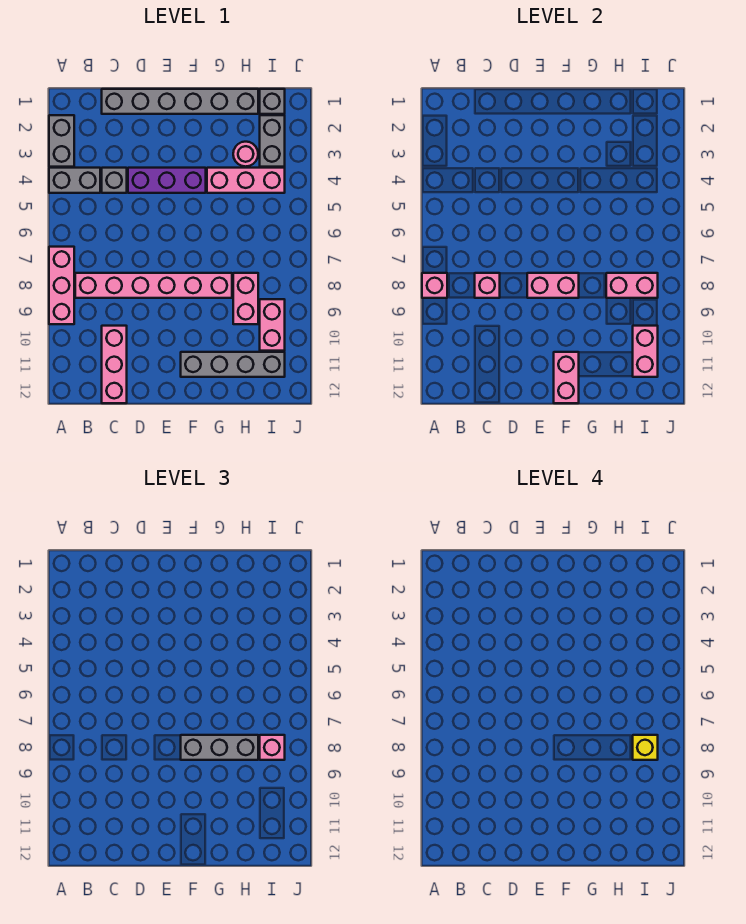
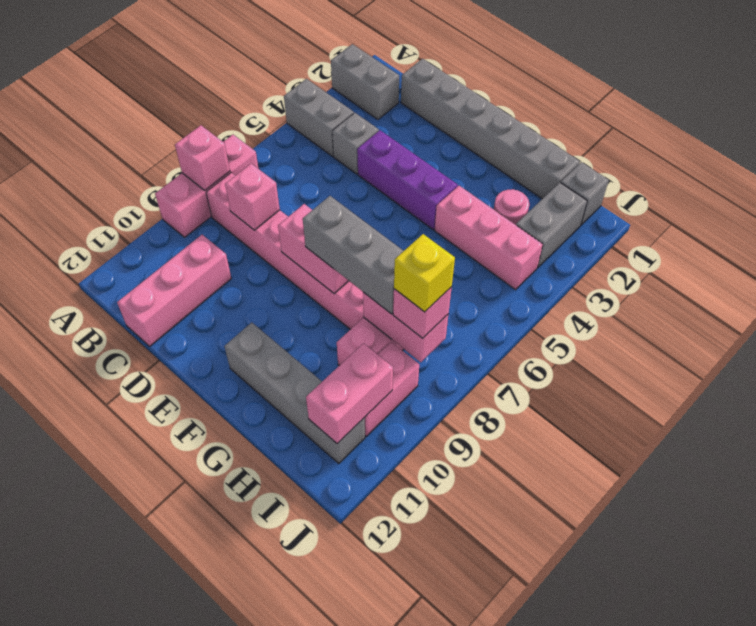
grey 1x2 brick [49,115,74,167] -> grey 1x2 brick turned to [331,44,399,120]
pink 1x2 brick [554,352,579,403] -> none

